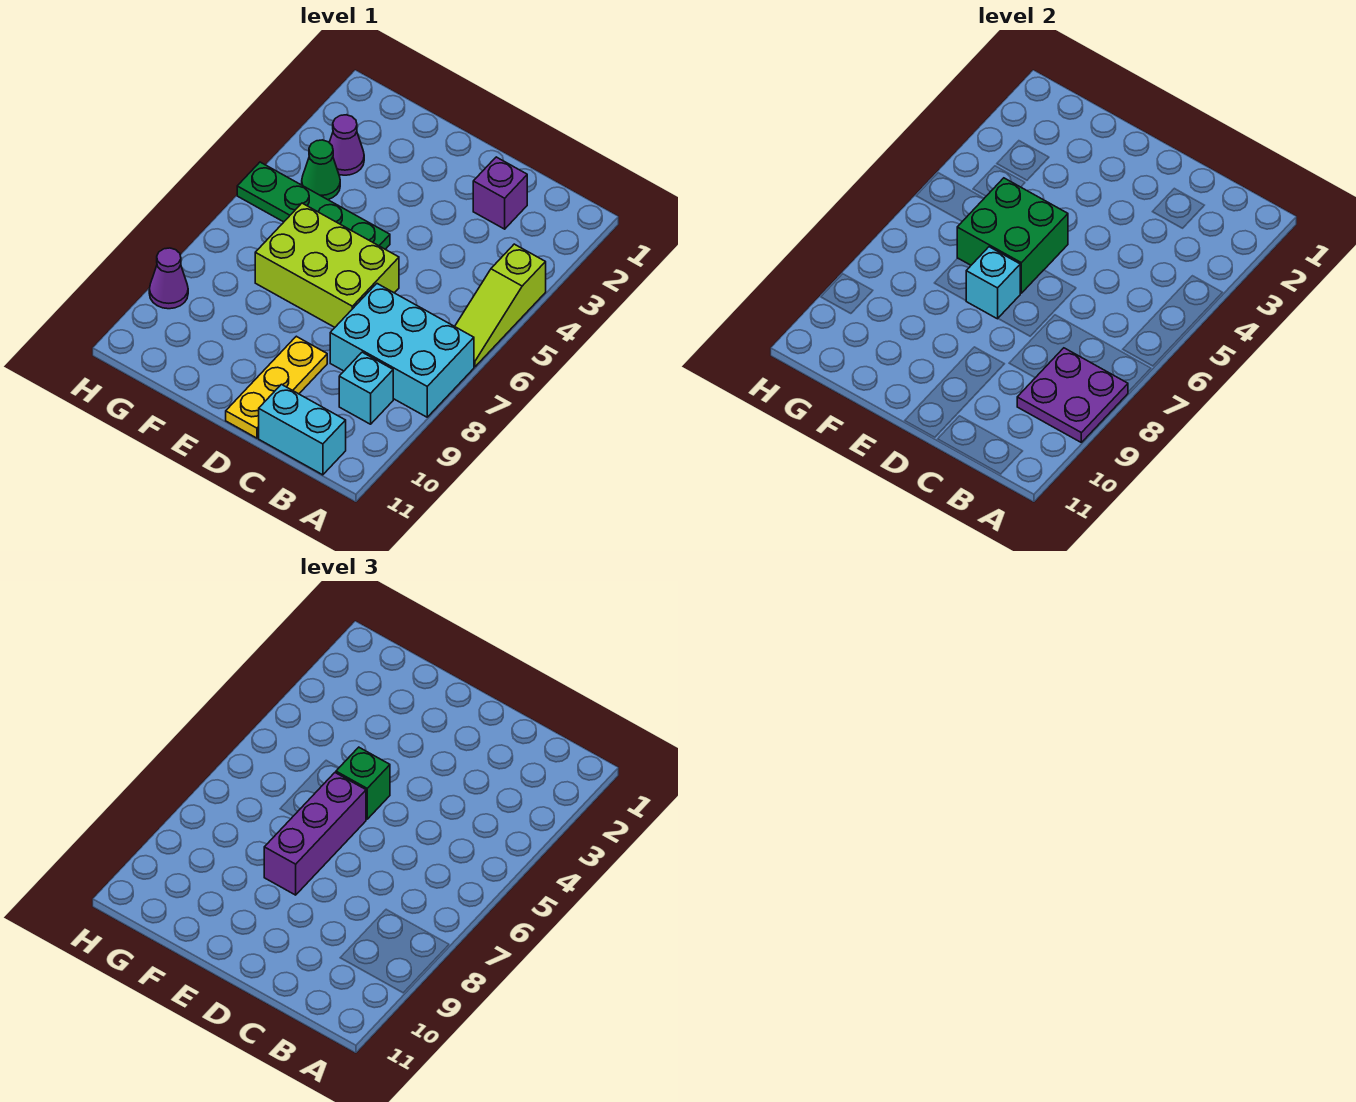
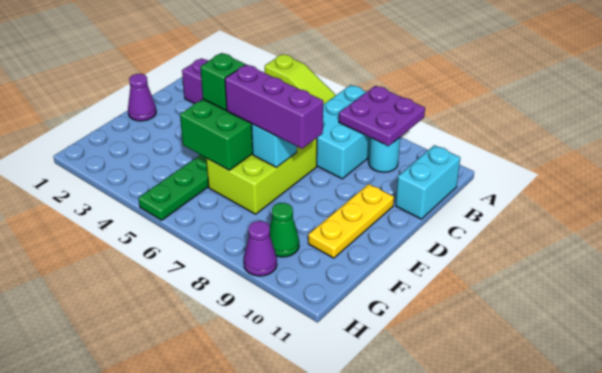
cyan 1x1 brick [339,352,393,424] -> cyan 1x1 round brick [368,138,400,172]
yellow 1x3 plate [226,336,327,438] -> yellow 1x3 plate turned to [308,184,394,258]
purple 1x1 cone [329,115,364,175] -> purple 1x1 cone moved to [128,74,156,121]
green 1x1 cone [302,140,340,200] -> green 1x1 cone moved to [270,203,299,257]

